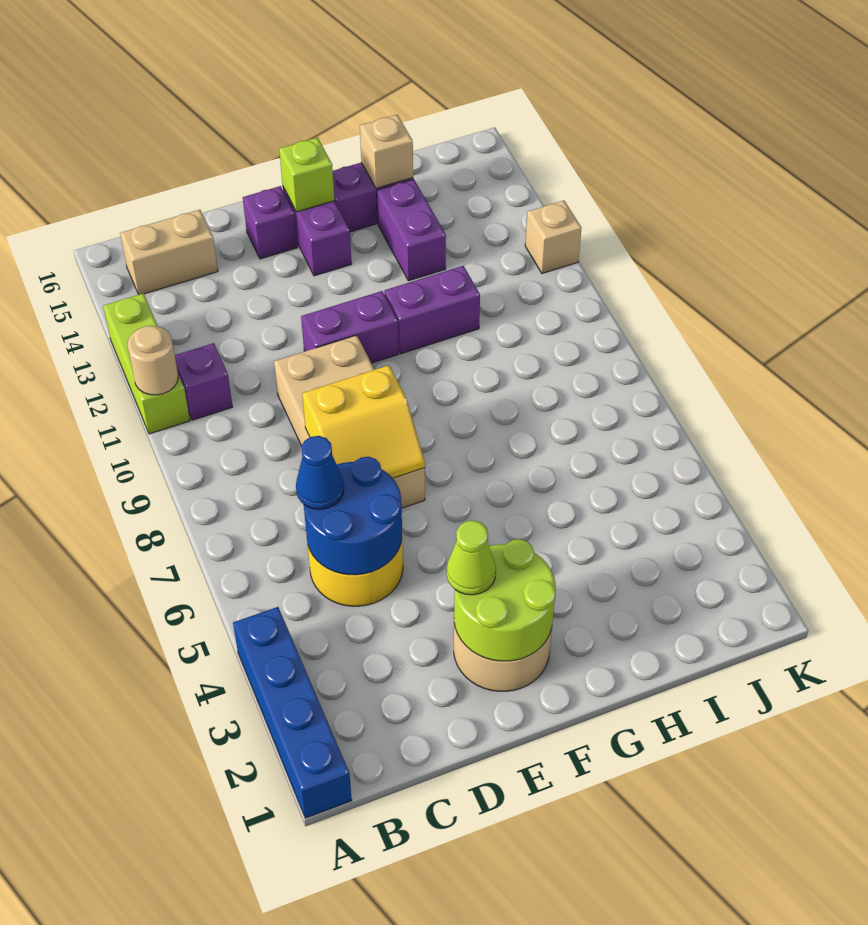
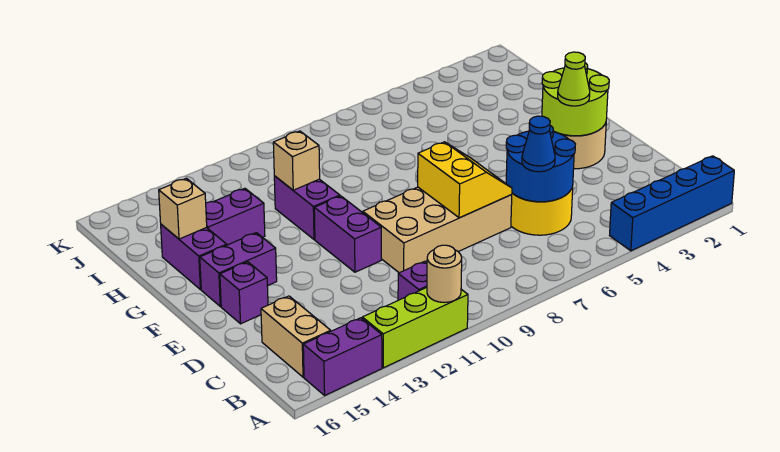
none -> purple 1x2 brick [303,318,382,395]
lime 1x1 brick [279,138,334,212] -> none
tan 1x1 brick [525,200,581,274] -> tan 1x1 brick moved to [273,131,320,190]

